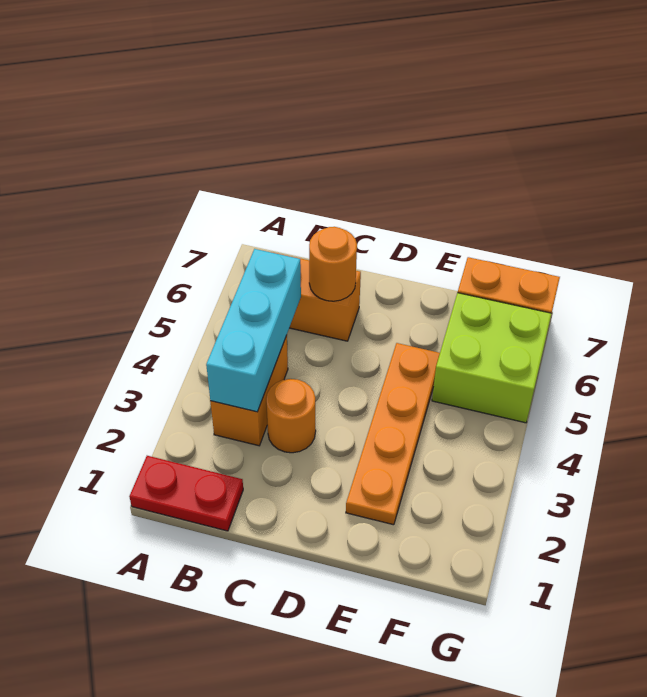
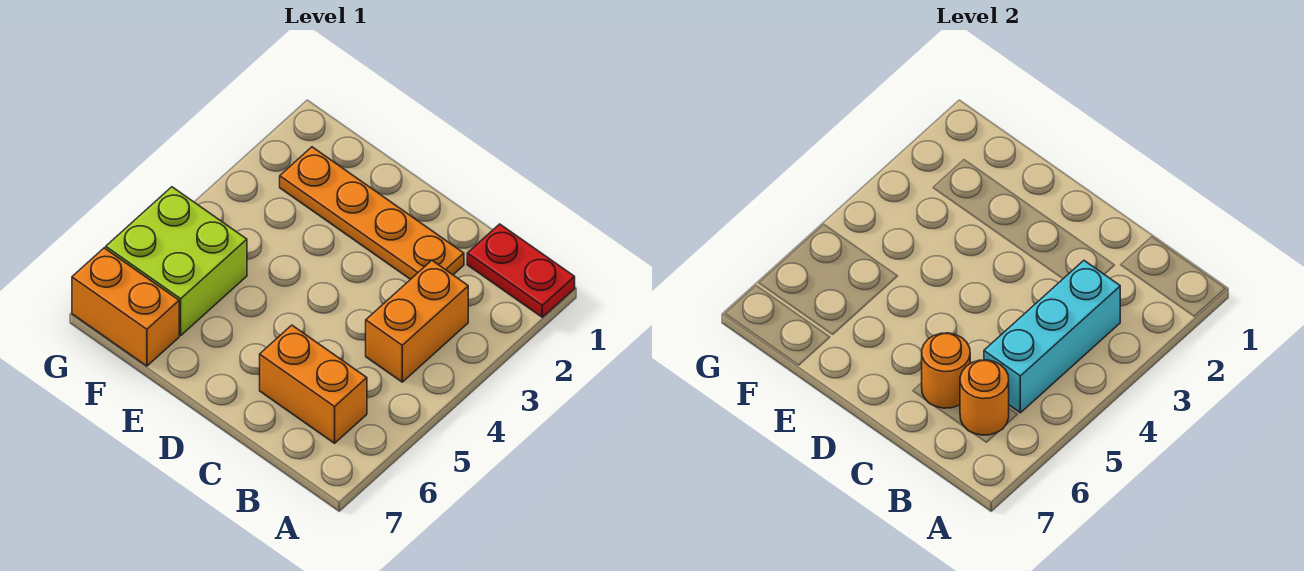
orange 1x1 round brick [266,379,316,453] -> orange 1x1 round brick moved to [960,360,1009,435]
orange 1x4 plate [346,343,440,525] -> orange 1x4 plate turned to [280,147,464,279]

